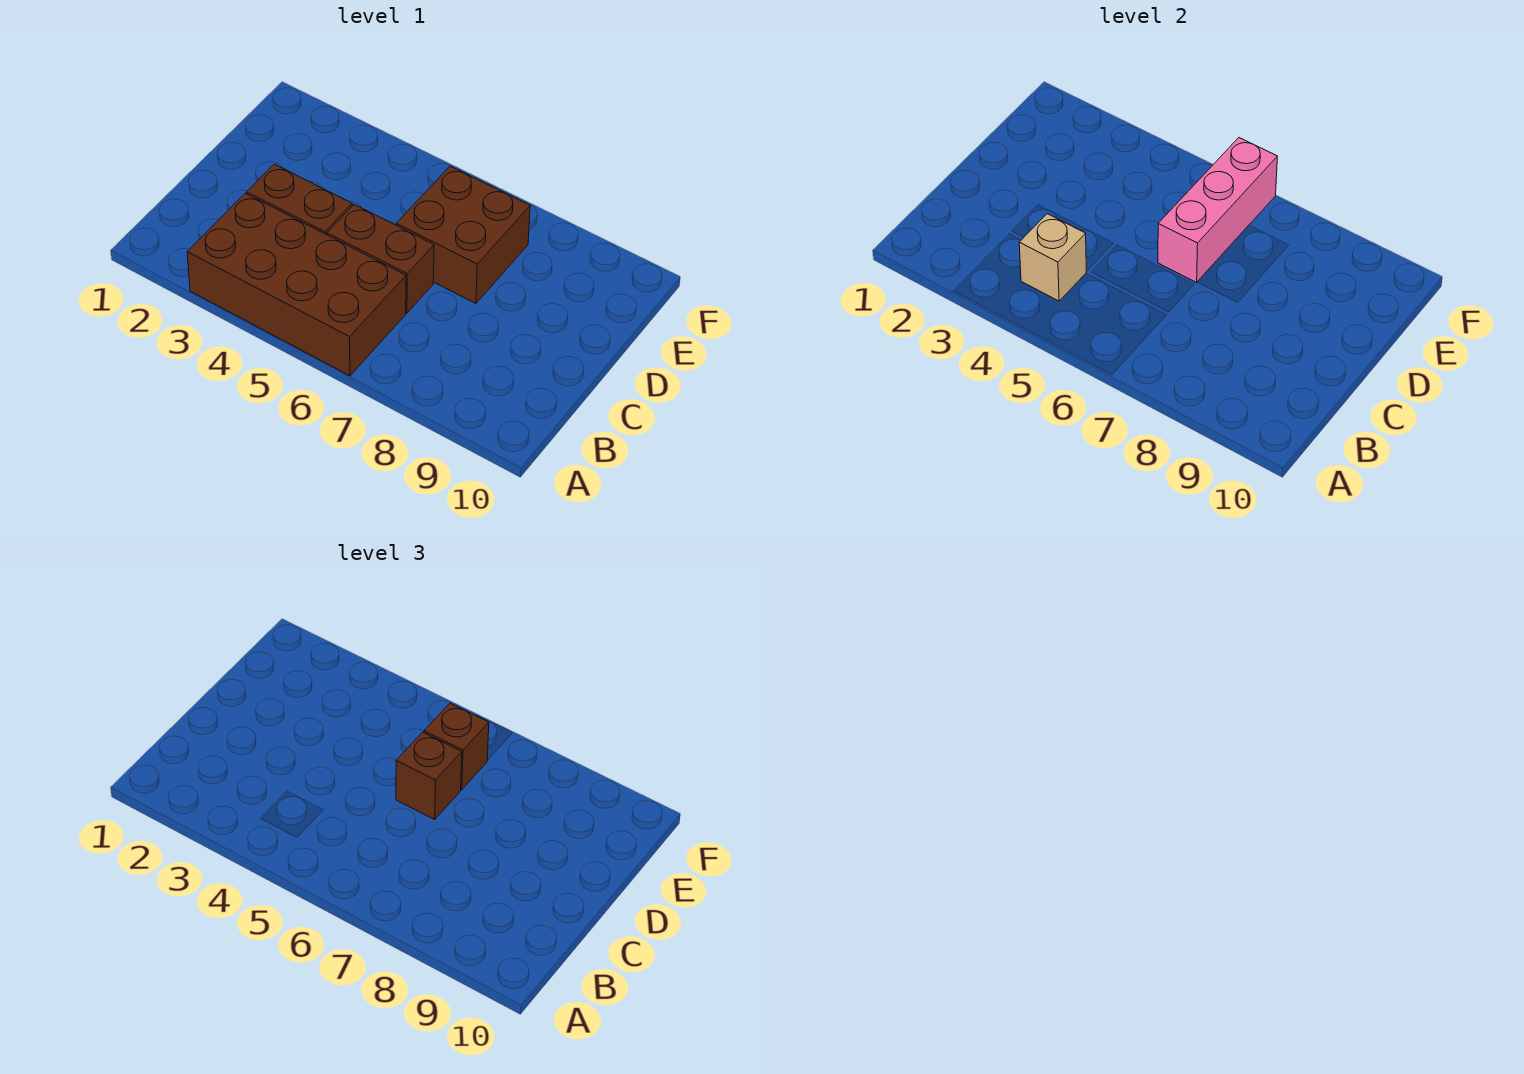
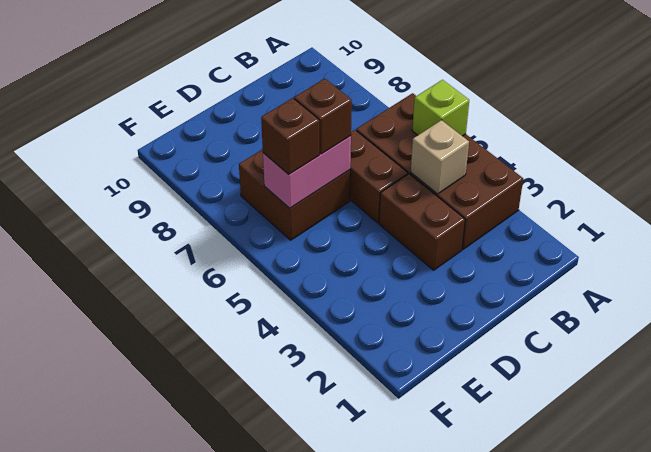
none -> lime 1x1 brick [412,80,469,136]
pink 1x3 brick [1158,138,1278,282] -> pink 1x2 brick [263,136,351,208]

